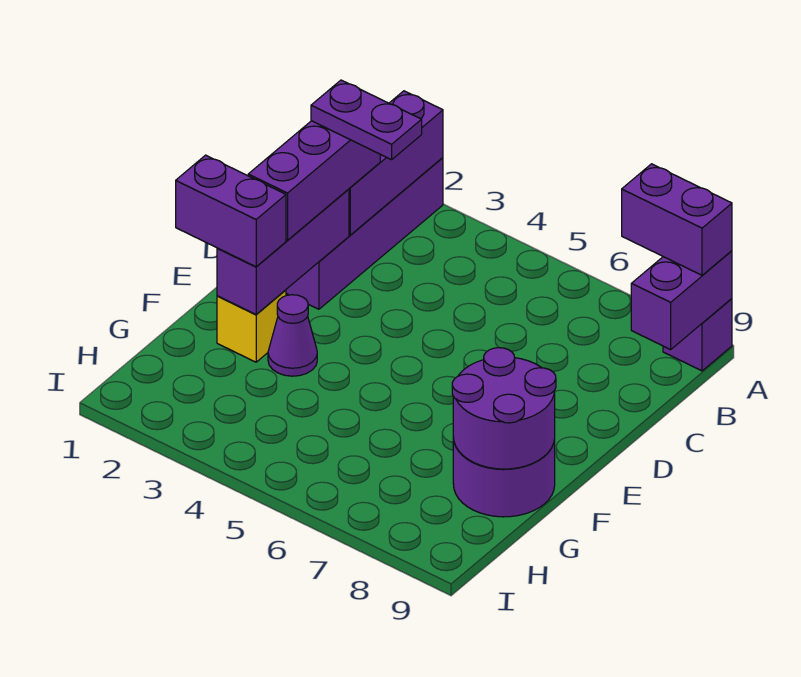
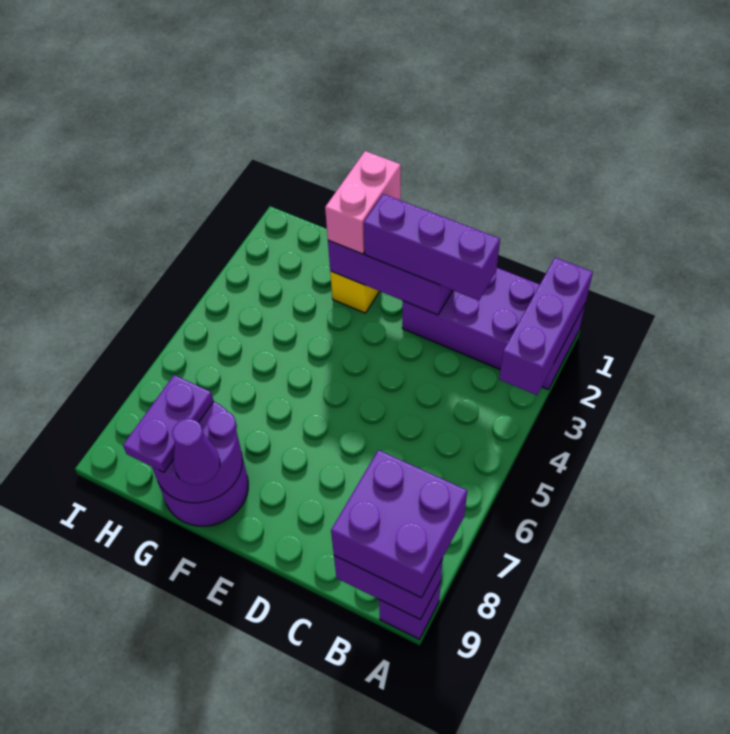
purple 1x3 brick [349,91,443,235] -> purple 1x3 brick turned to [499,258,593,395]
purple 1x2 brick [622,164,732,275] -> purple 2x2 brick [331,450,467,598]
purple 1x2 plate [311,80,422,160] -> purple 1x2 plate moved to [123,375,214,472]
purple 1x2 brick [176,155,286,267] -> pink 1x2 brick [325,151,401,254]
purple 1x1 cone [268,295,317,376] -> purple 1x1 cone moved to [172,419,220,485]

